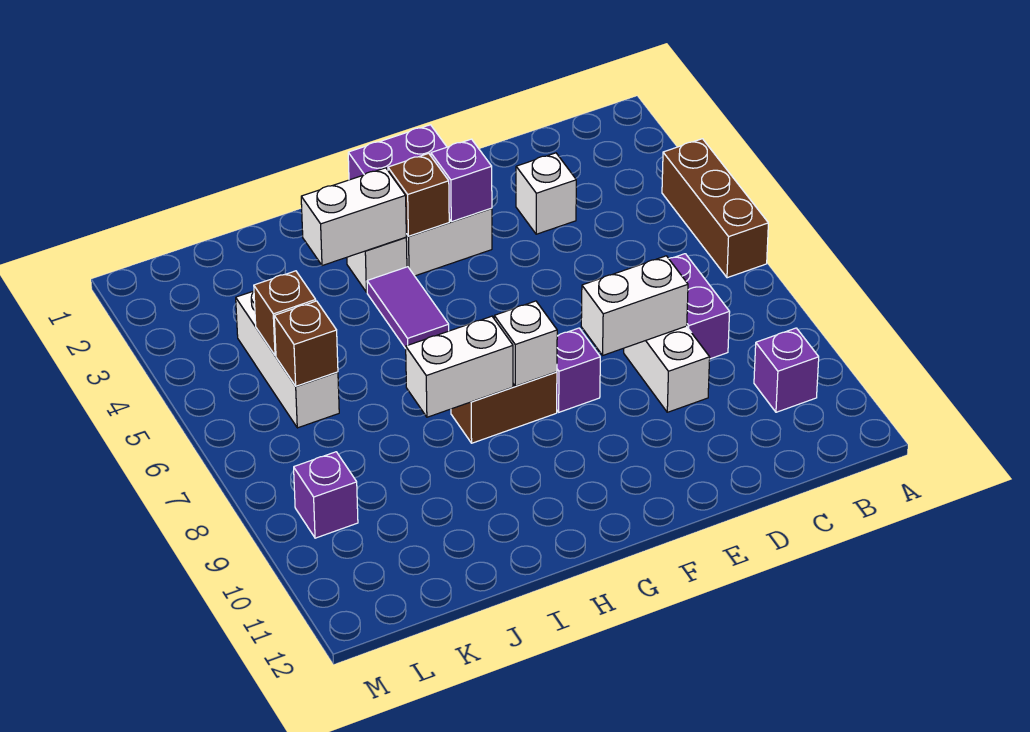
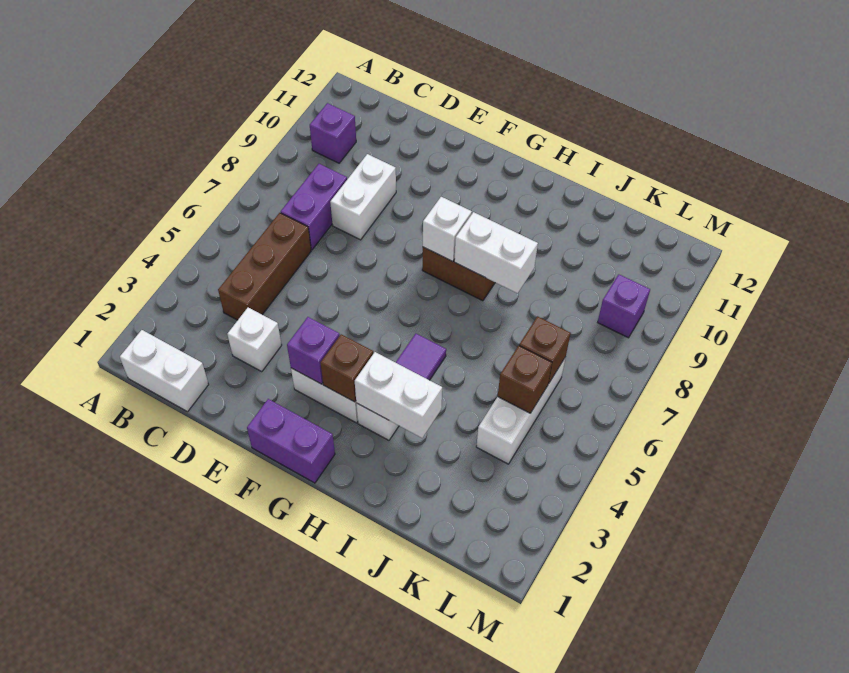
brown 1x3 brick [662,139,768,278] -> brown 1x3 brick moved to [218,213,311,320]
white 1x2 brick [581,256,688,355] -> white 1x2 brick moved to [120,330,209,412]
purple 1x1 brick [557,328,600,412] -> none

